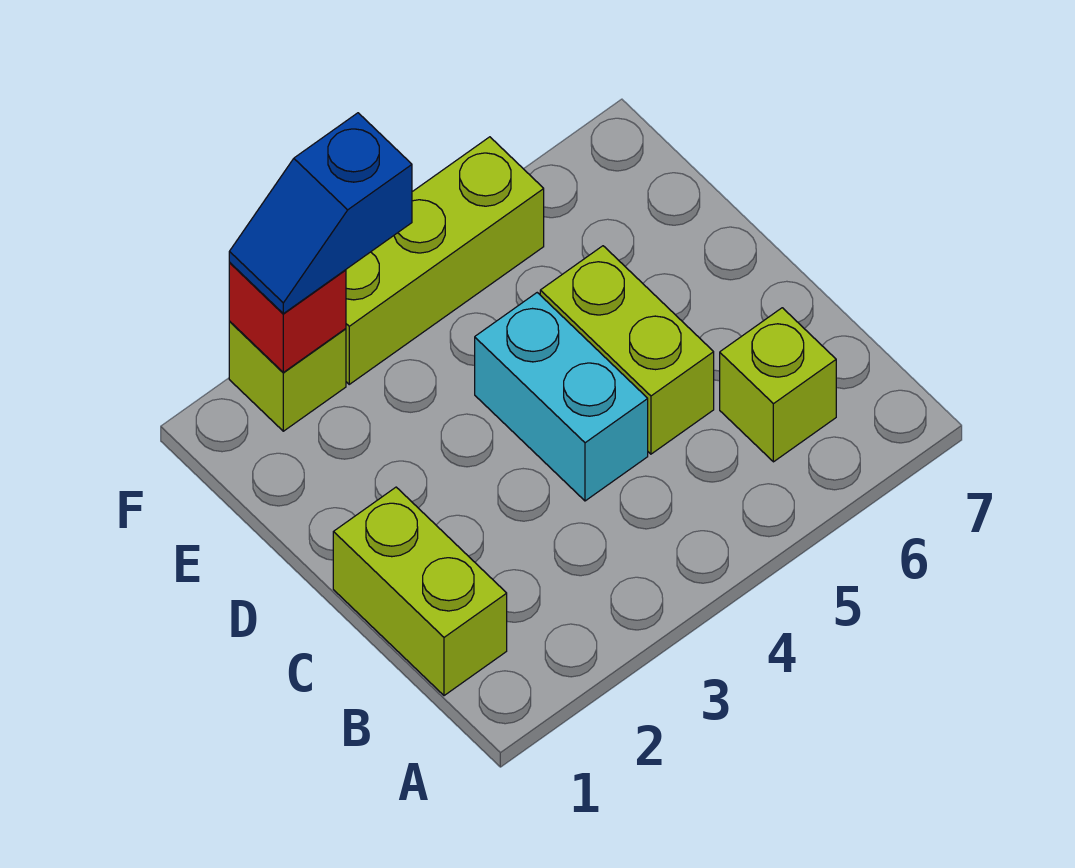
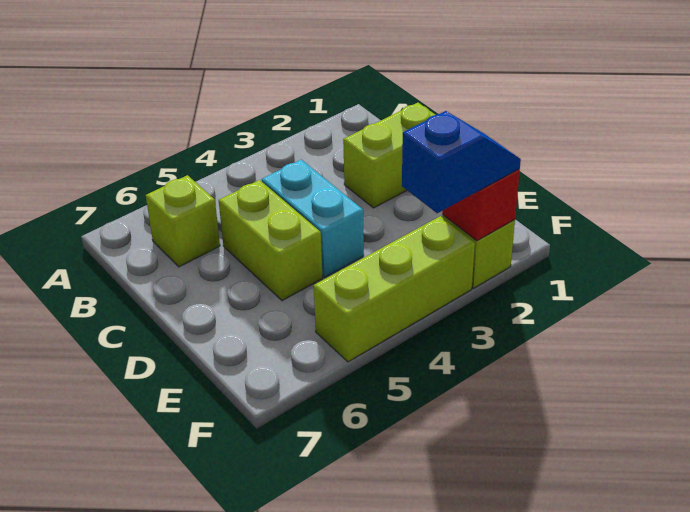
lime 1x2 brick [333,487,507,696] -> lime 1x2 brick turned to [343,103,435,208]

